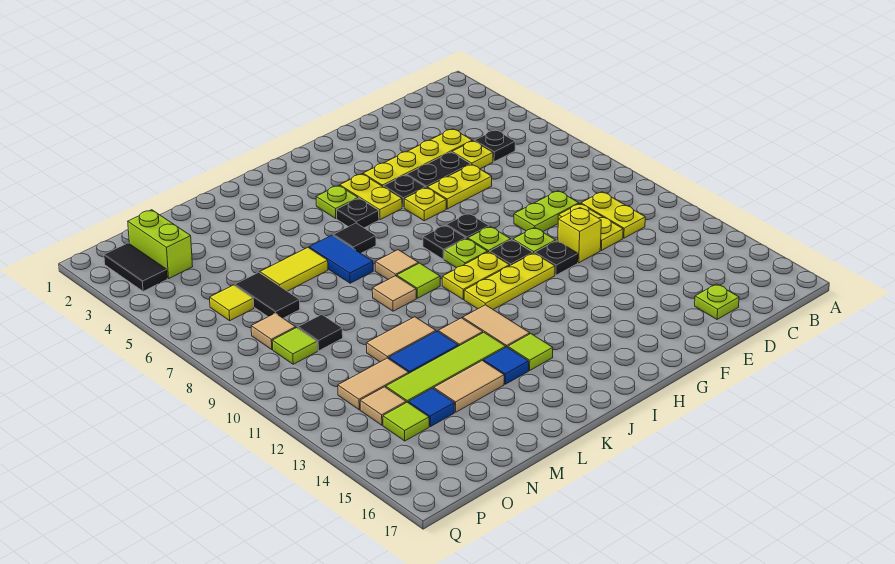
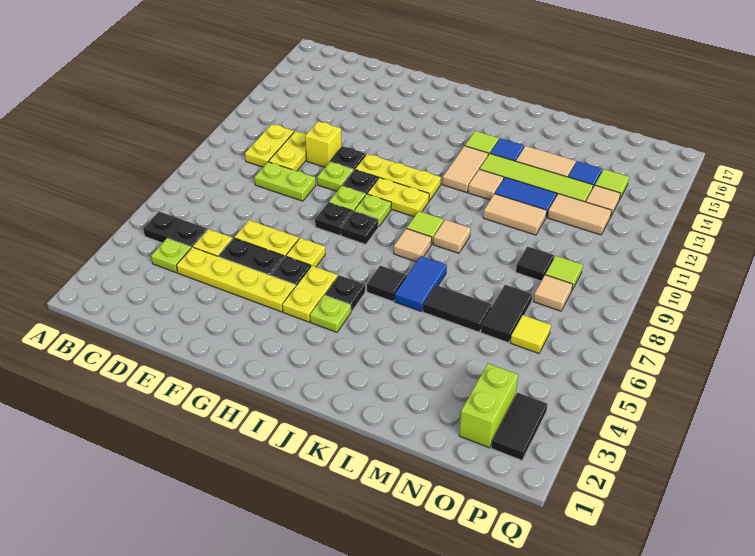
black 1x1 plate [474,130,515,162] -> black 1x2 plate [143,211,207,248]
lime 1x1 plate [695,284,739,319] -> lime 1x1 plate moved to [151,238,191,273]
yellow 1x2 tile [260,248,328,291] -> black 1x2 tile [423,285,492,332]

